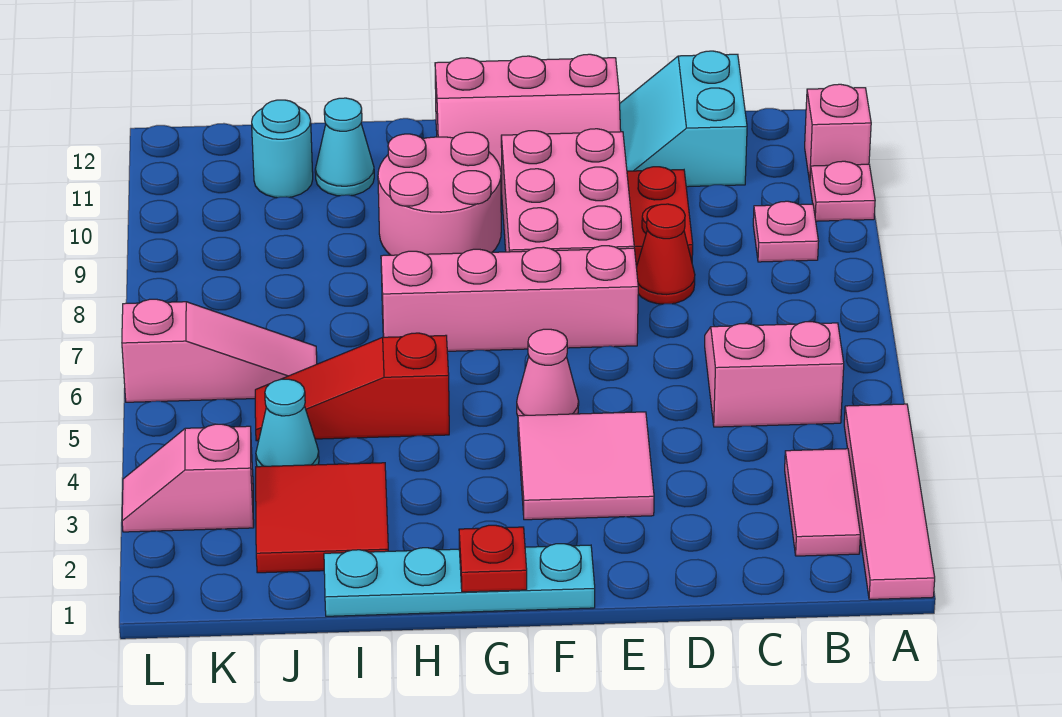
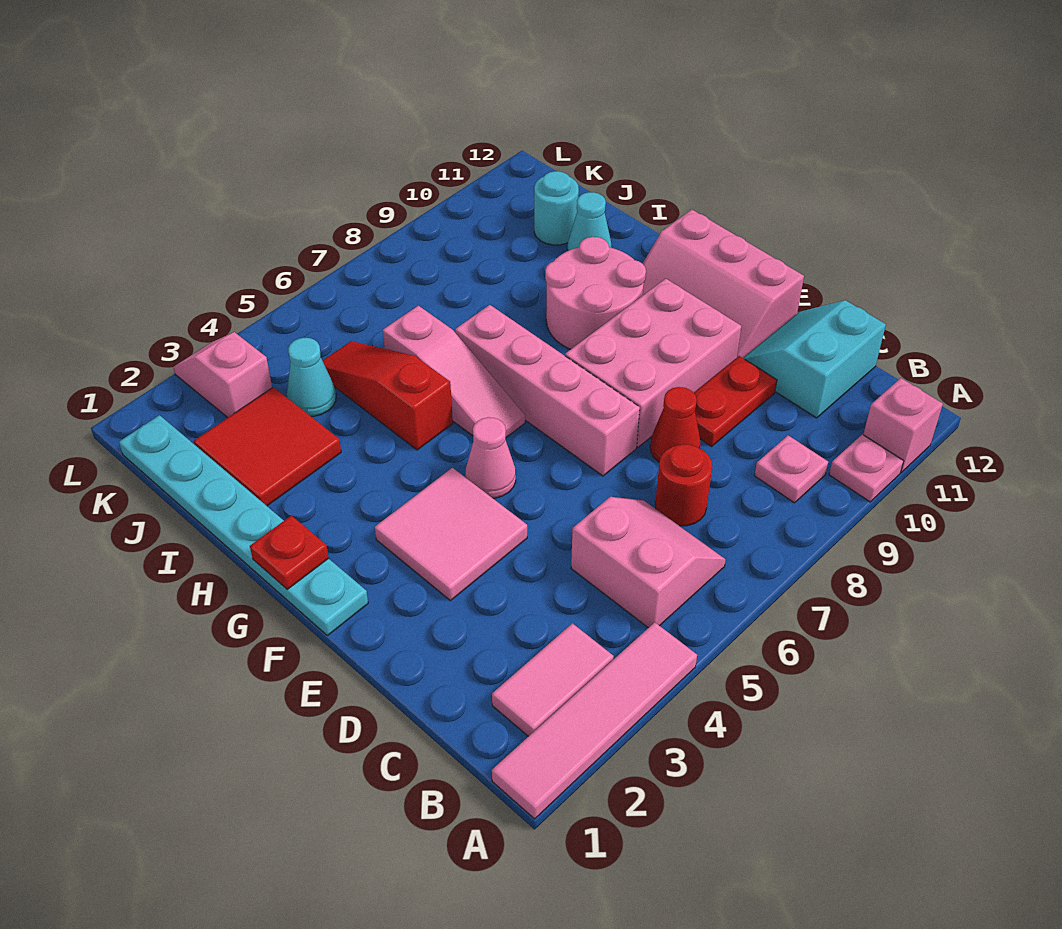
none -> red 1x1 round brick [655,444,712,526]
cyan 1x4 plate [324,544,595,616] -> cyan 1x6 plate [119,415,368,635]
pink 1x3 slope [122,299,317,402] -> pink 1x3 slope moved to [383,306,525,437]

